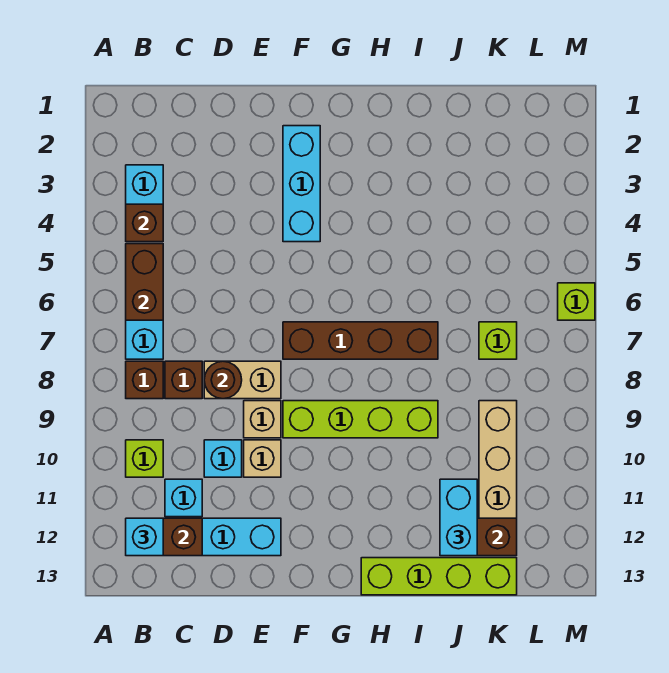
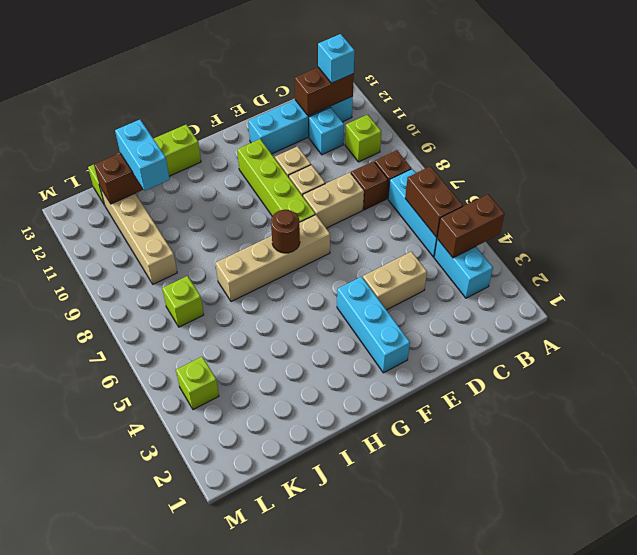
brown 1x1 brick [126,204,163,242] -> brown 1x2 brick [437,194,504,258]
none -> tan 1x2 brick [363,252,427,310]
brown 1x1 round brick [204,361,242,399] -> brown 1x1 round brick moved to [271,210,300,253]
cyan 1x1 brick [204,440,242,477] -> none
brown 1x4 brick [283,322,438,359] -> tan 1x4 brick [216,215,330,302]
lime 1x4 brick [283,401,438,438] -> lime 1x4 brick turned to [237,139,315,222]
lime 1x1 brick [558,283,595,320] -> lime 1x1 brick moved to [176,357,219,410]

